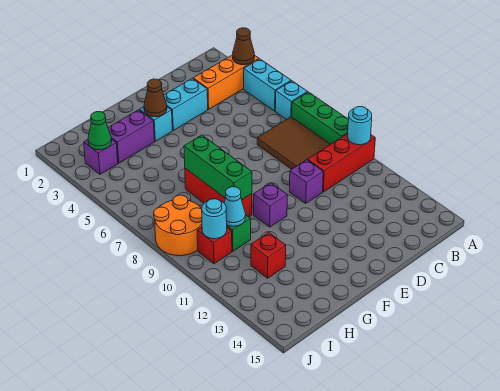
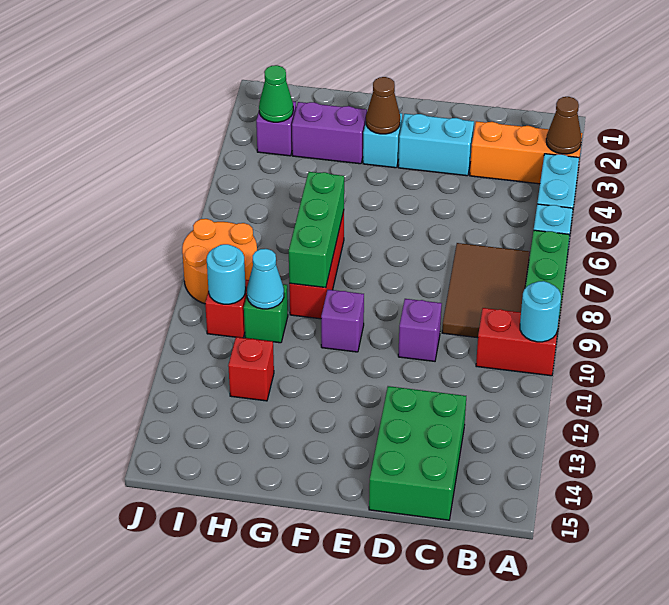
red 1x3 brick [308,134,375,192] -> red 1x2 brick [476,308,558,376]
none -> green 2x3 brick [369,386,466,520]

